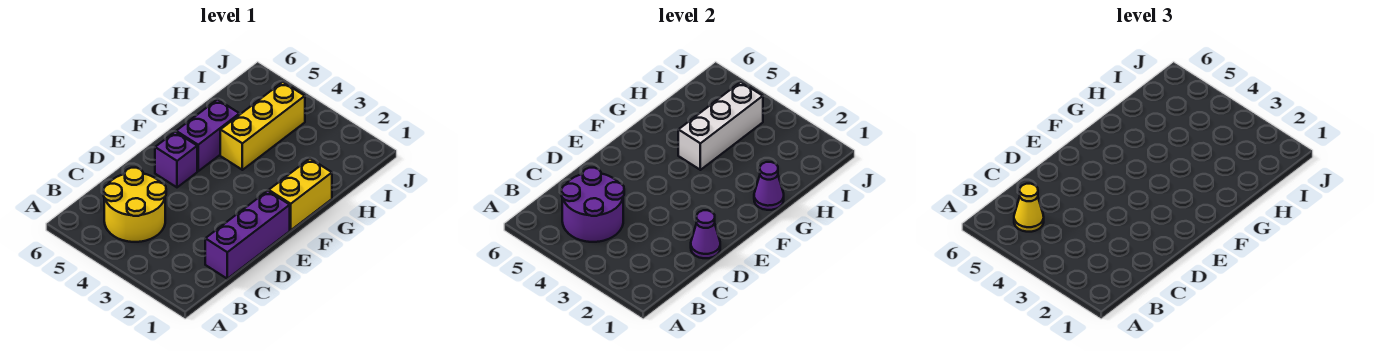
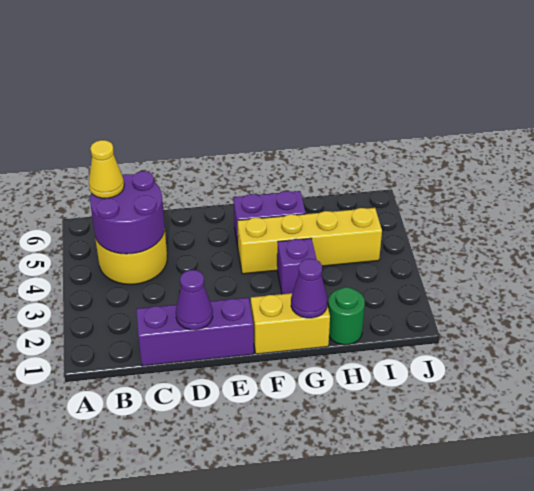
purple 1x1 brick [155,132,197,187] -> purple 1x1 brick moved to [277,238,317,294]
yellow 1x3 brick [220,82,305,170] -> yellow 1x4 brick [237,208,382,274]
white 1x3 brick [678,82,763,170] -> none
none -> green 1x1 round brick [328,287,365,345]

